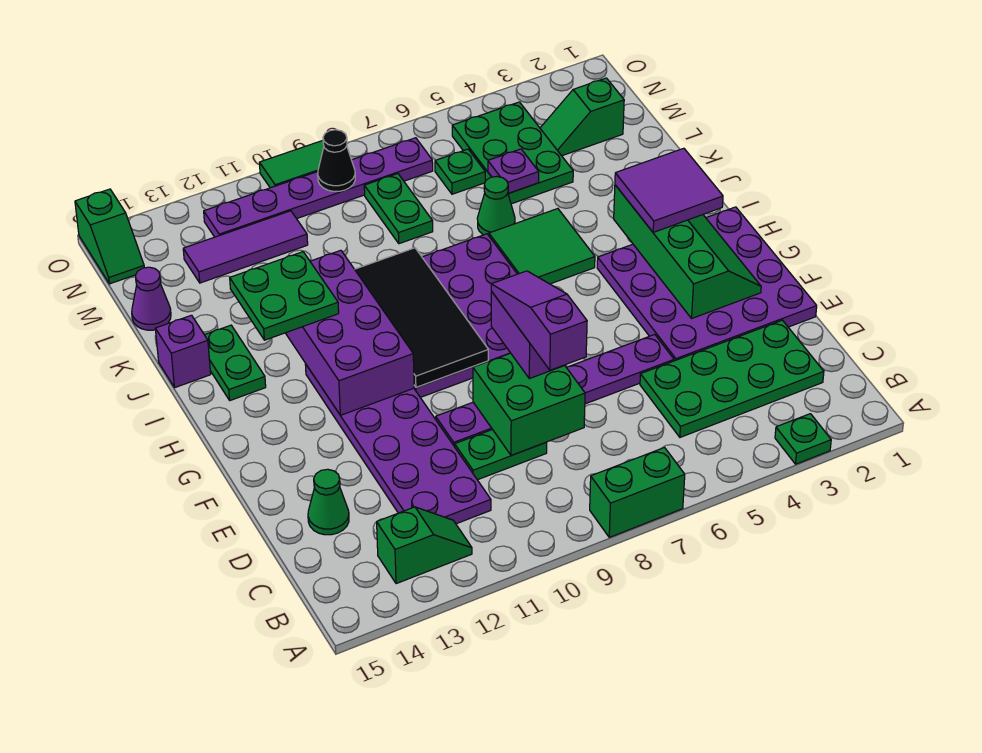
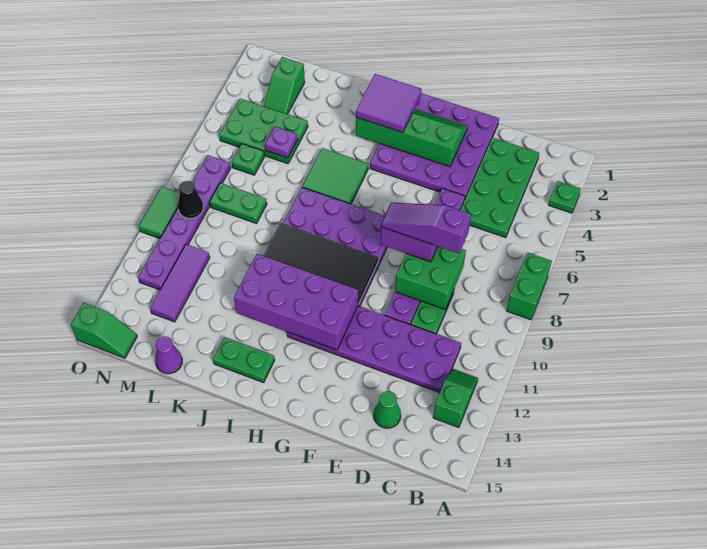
green 2x2 plate [230,252,339,340] -> none
purple 1x1 brick [155,315,211,387] -> none
green 1x1 cone [477,176,515,235] -> none

